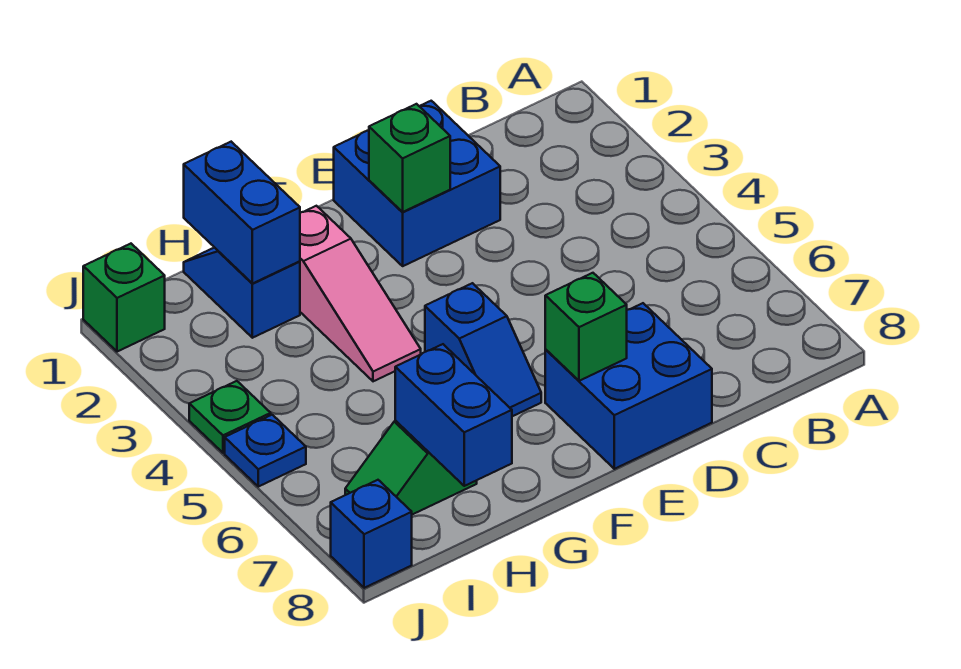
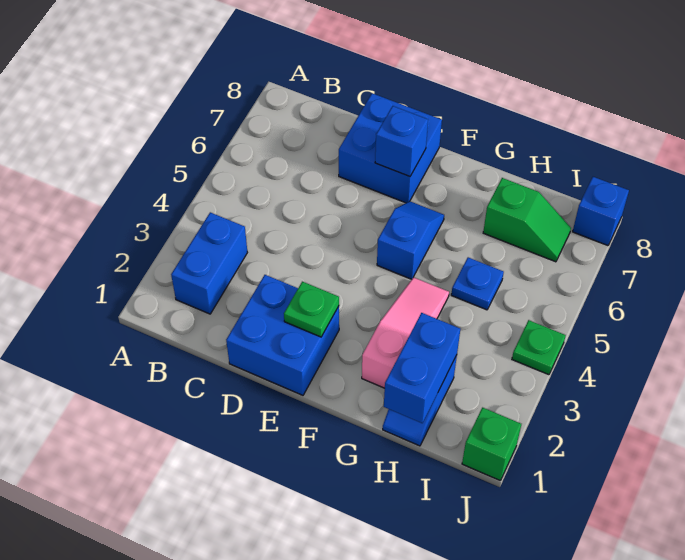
green 1x1 brick [369,104,450,212] -> green 1x1 plate [284,282,339,337]
green 1x1 brick [545,273,627,381] -> blue 1x1 brick [375,106,428,176]
blue 1x2 brick [395,344,512,486] -> blue 1x2 brick moved to [171,212,247,314]
blue 1x1 plate [225,415,306,487] -> blue 1x1 plate moved to [451,257,504,310]

